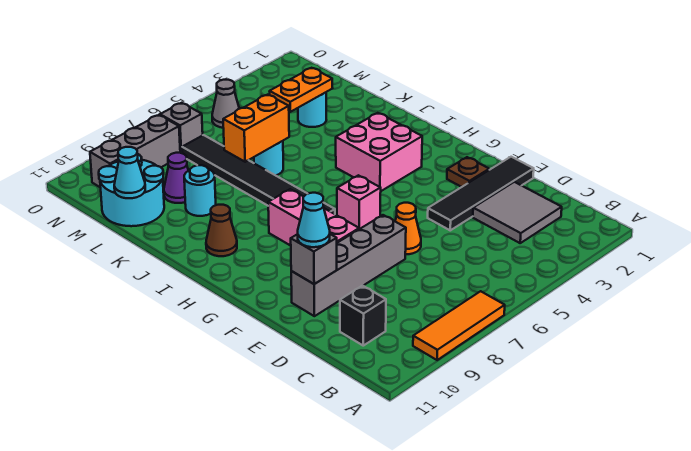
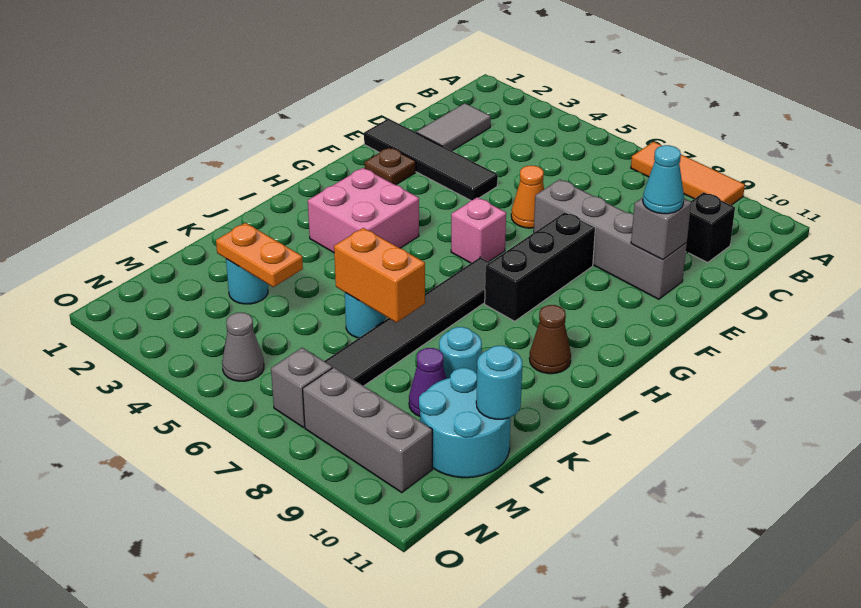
grey 2x2 tile [473,182,562,243] -> grey 1x2 tile [416,103,491,151]
pink 1x3 brick [268,189,359,246] -> black 1x3 brick [485,212,595,321]
cyan 1x1 cone [114,147,145,198] -> cyan 1x1 round brick [476,346,522,419]

